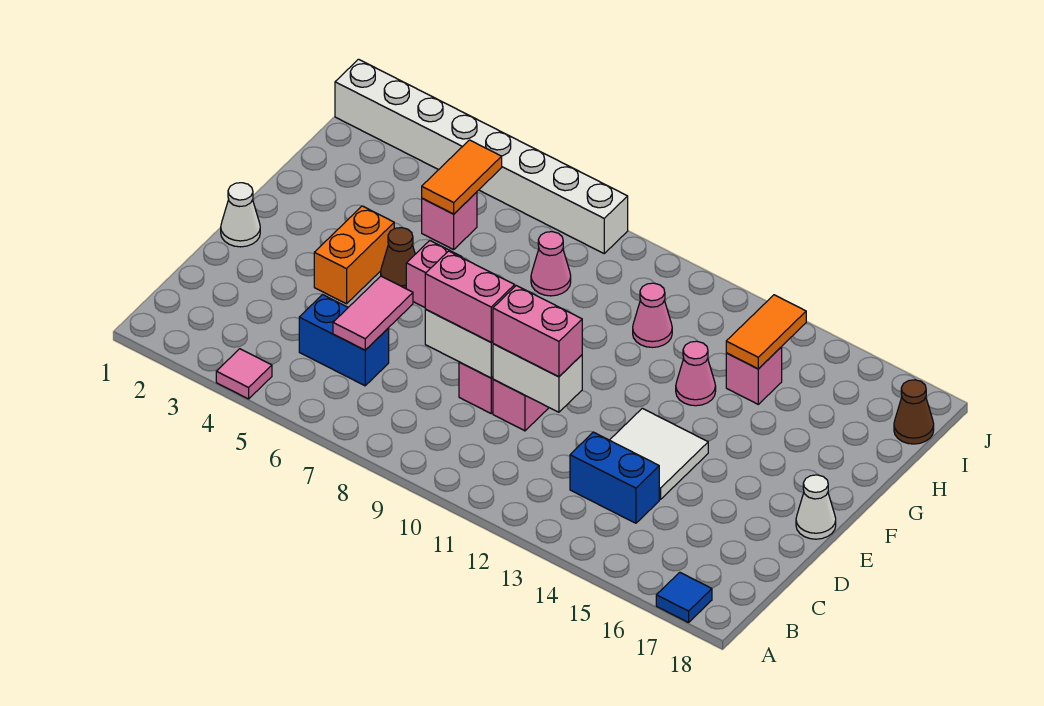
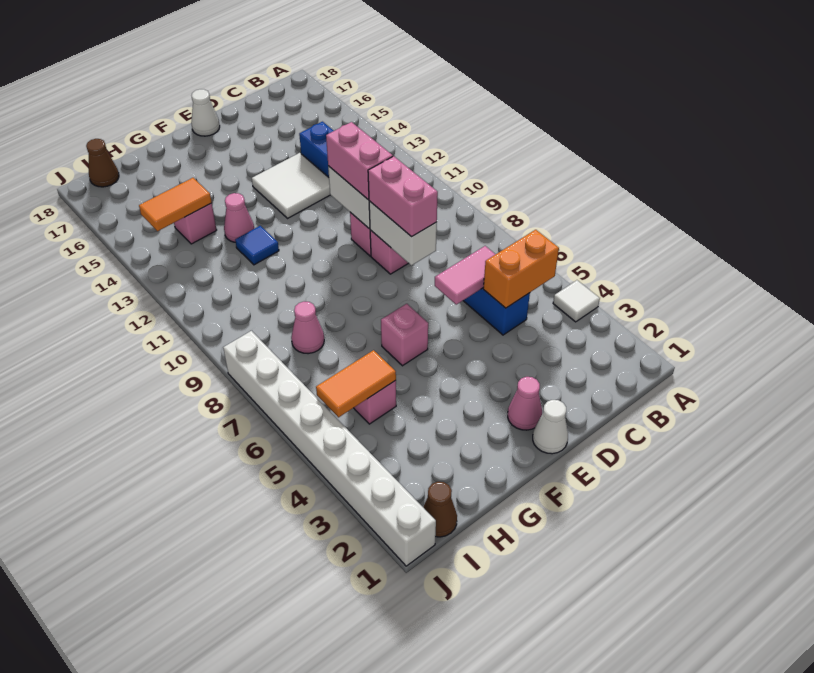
pink 1x1 tile [216,349,272,399] -> white 1x1 tile [553,280,600,322]
blue 1x1 tile [656,572,712,623] -> blue 1x1 tile moved to [235,226,279,265]
orange 1x2 brick [314,206,394,304] -> orange 1x2 brick moved to [483,230,559,308]
brown 1x1 cone [381,228,415,289] -> brown 1x1 cone moved to [423,482,457,537]
pink 1x1 cone [633,283,672,347] -> pink 1x1 cone moved to [508,377,542,430]

